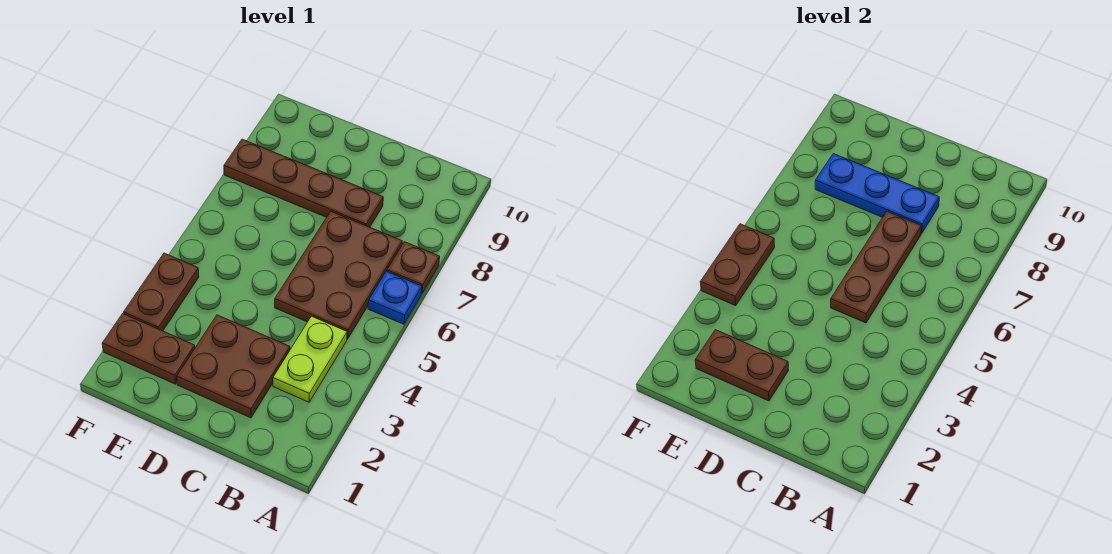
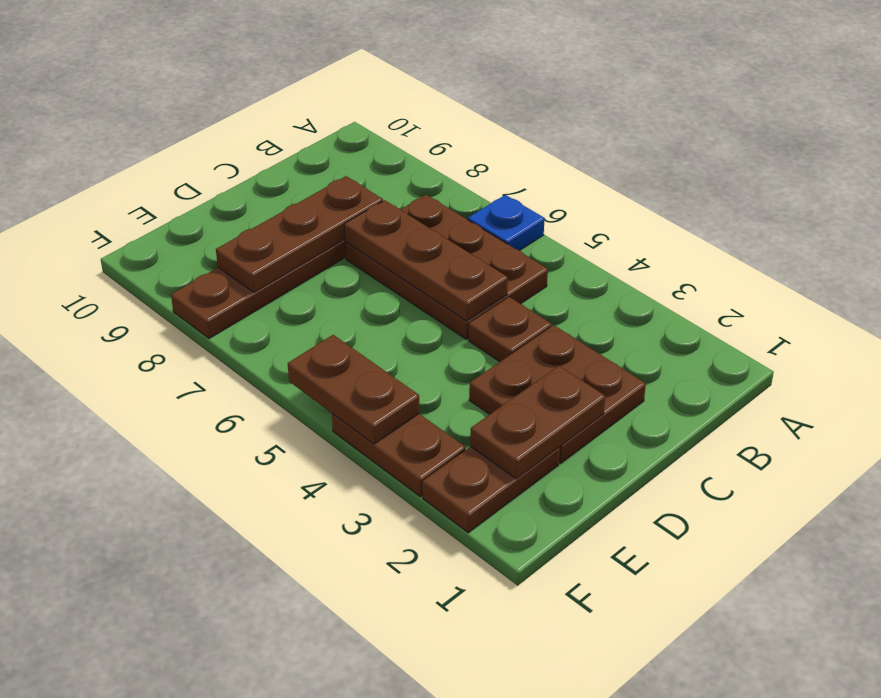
brown 1x1 plate [387,242,440,294] -> brown 1x1 plate moved to [469,297,552,362]
lime 1x2 plate [273,316,347,402] -> none
blue 1x3 plate [815,154,939,234] -> brown 1x3 plate [216,176,383,292]

